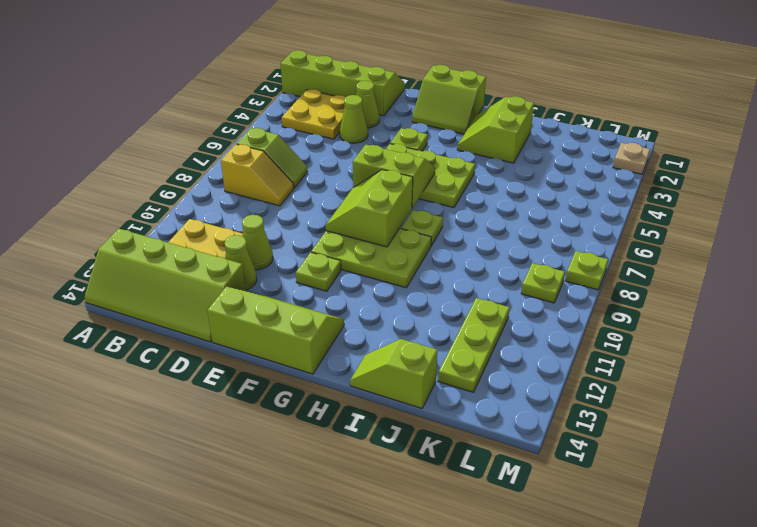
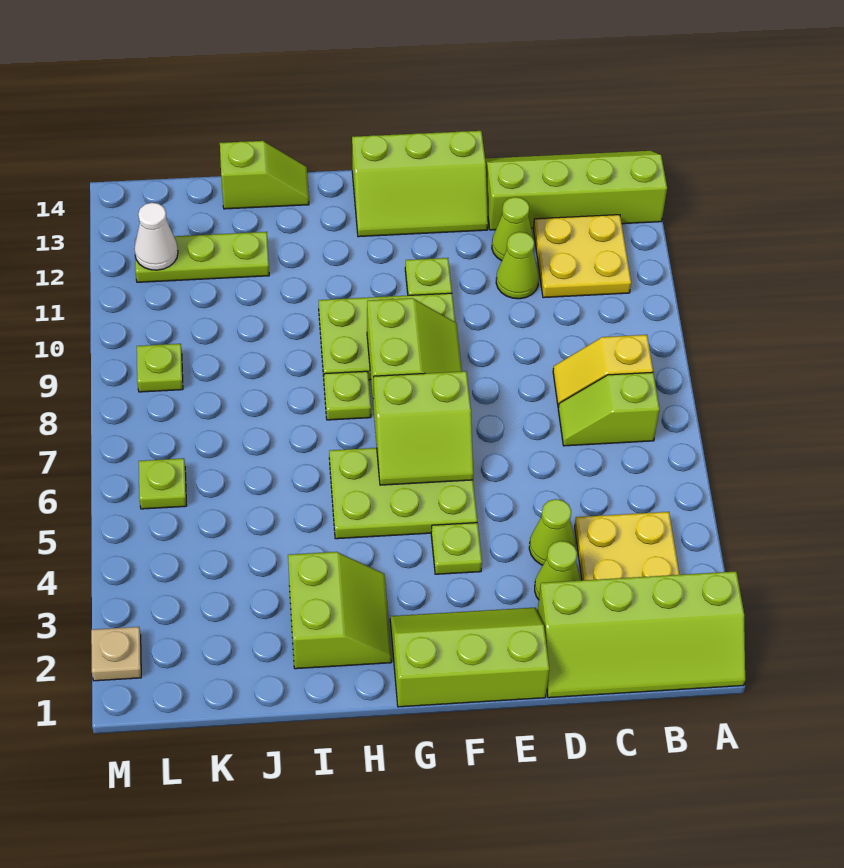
lime 2x2 slope [412,65,486,134] -> lime 2x3 slope [390,608,549,707]
lime 1x3 plate [438,298,510,392] -> lime 1x3 plate turned to [135,232,269,282]
none -> white 1x1 cone [134,203,178,270]
lime 1x1 plate [566,251,608,290] -> lime 1x1 plate moved to [139,458,186,509]

